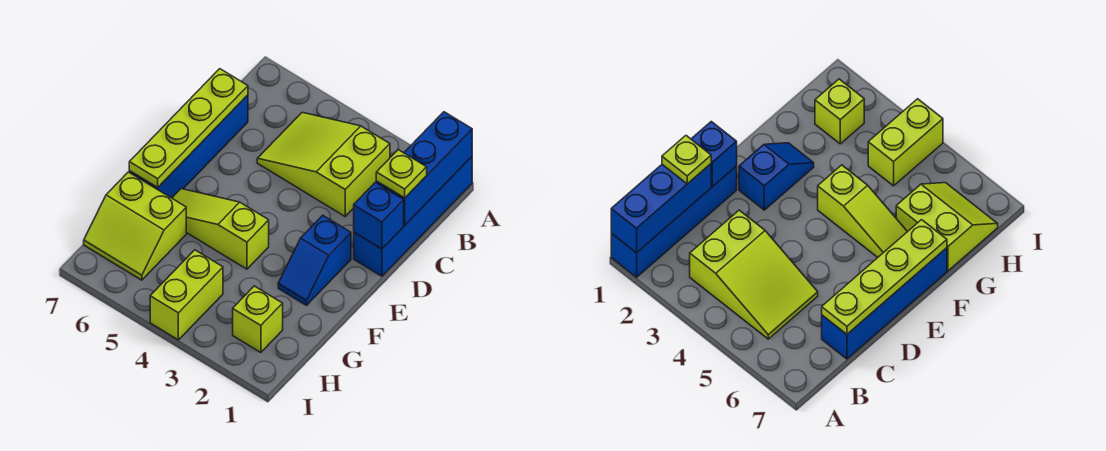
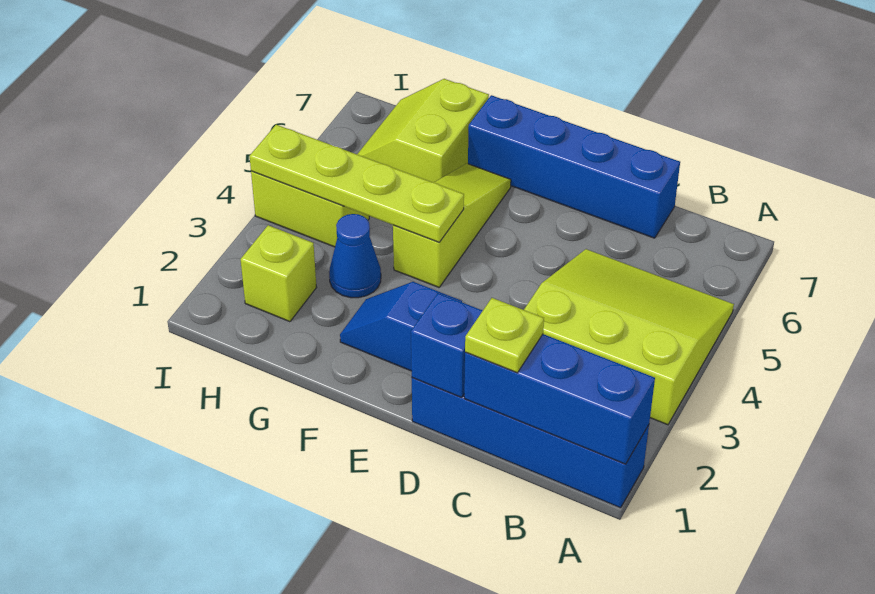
lime 2x3 slope [257,112,390,216] -> lime 3x3 slope [524,249,734,425]
lime 1x4 plate [129,69,248,188] -> lime 1x4 plate moved to [250,125,464,242]
none -> blue 1x1 cone [329,214,381,298]

